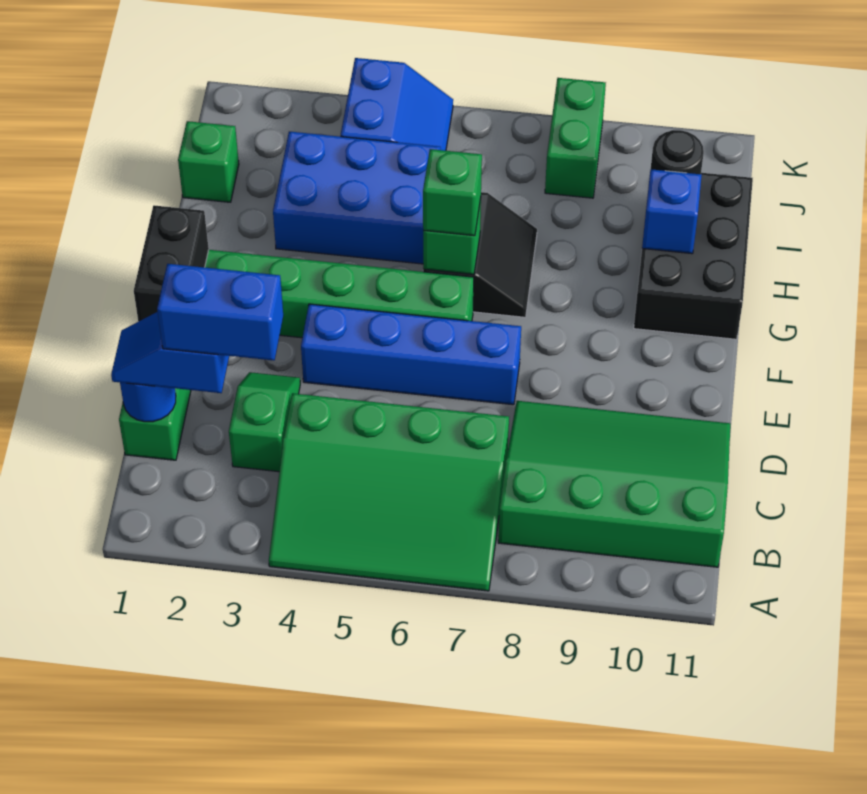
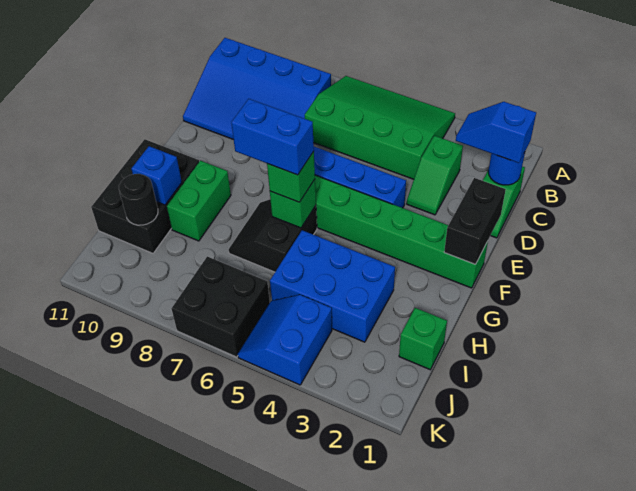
green 3x4 slope [498,401,730,567] -> blue 3x4 slope [183,38,331,140]
blue 1x2 slope [111,312,229,393] -> blue 1x2 slope turned to [456,102,536,163]
blue 1x2 brick [157,264,283,360] -> blue 1x2 brick moved to [231,99,314,175]
none -> black 2x2 brick [172,256,270,357]
green 1x2 brick [545,78,606,198] -> green 1x2 brick moved to [167,161,231,241]

